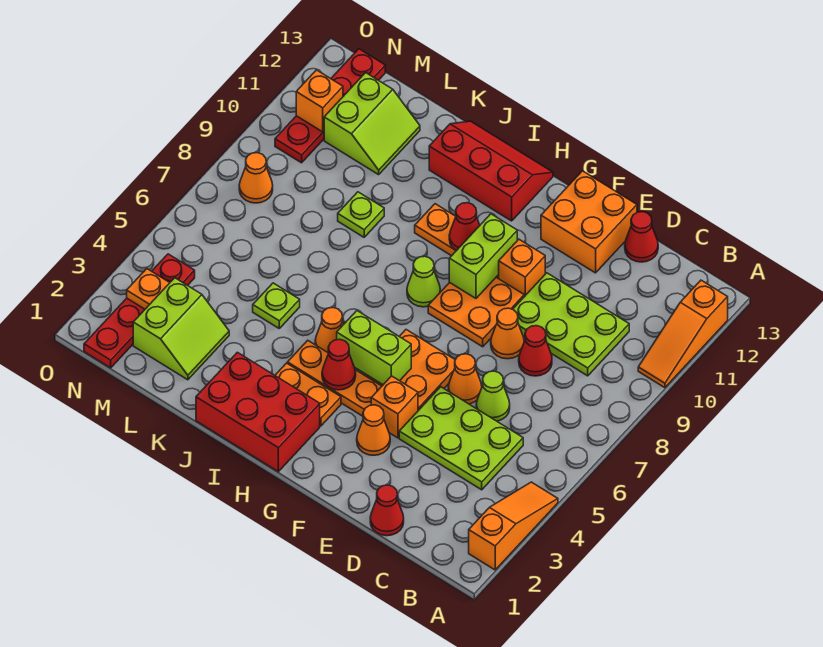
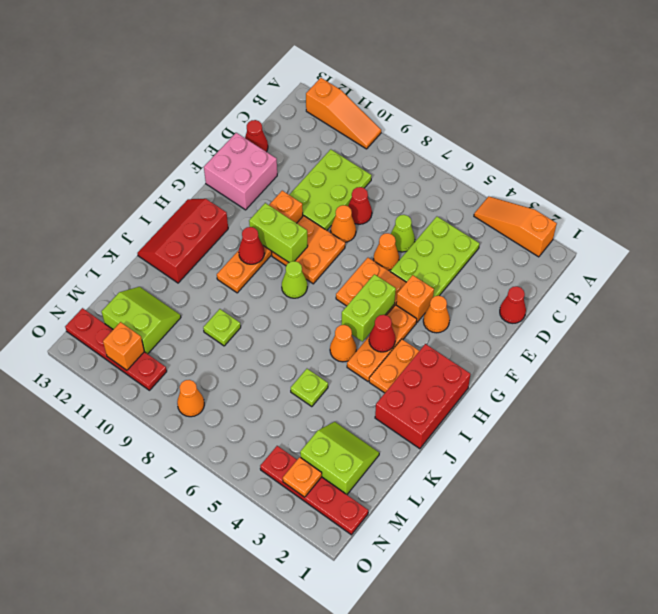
orange 2x2 brick [541,171,637,273] -> pink 2x2 brick [204,133,277,210]

